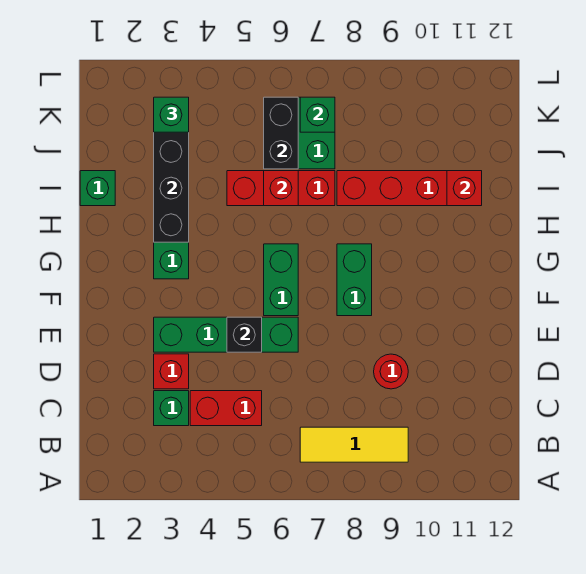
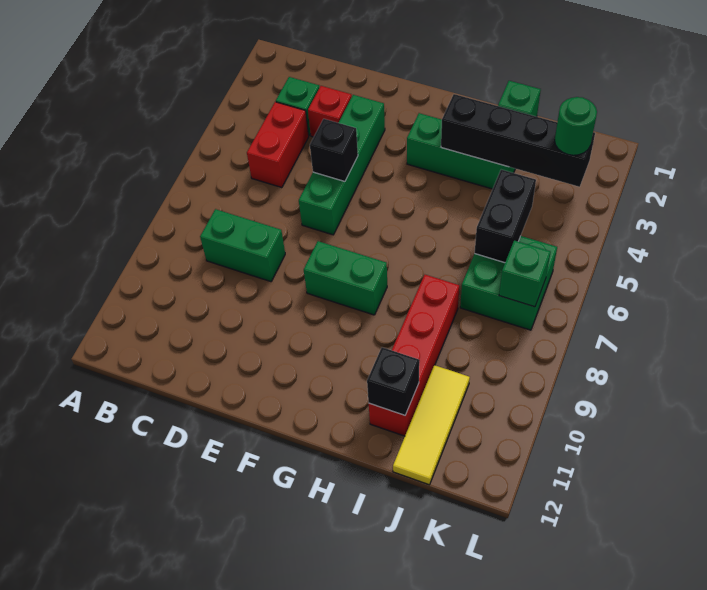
yellow 1x3 tile [300,427,408,462] -> yellow 1x3 tile moved to [393,365,470,485]
red 1x1 round brick [374,354,408,389] -> none
green 1x2 brick [264,244,298,316] -> green 1x2 brick moved to [200,209,285,282]
red 1x3 brick [227,171,335,206] -> none
red 1x1 brick [264,171,298,206] -> none
red 1x1 brick [447,171,482,206] -> black 1x1 brick [367,347,419,415]
black 1x2 brick [264,97,298,169] -> black 1x2 brick turned to [475,170,536,263]
green 1x1 brick [154,97,189,132] -> green 1x1 round brick [555,97,597,155]

